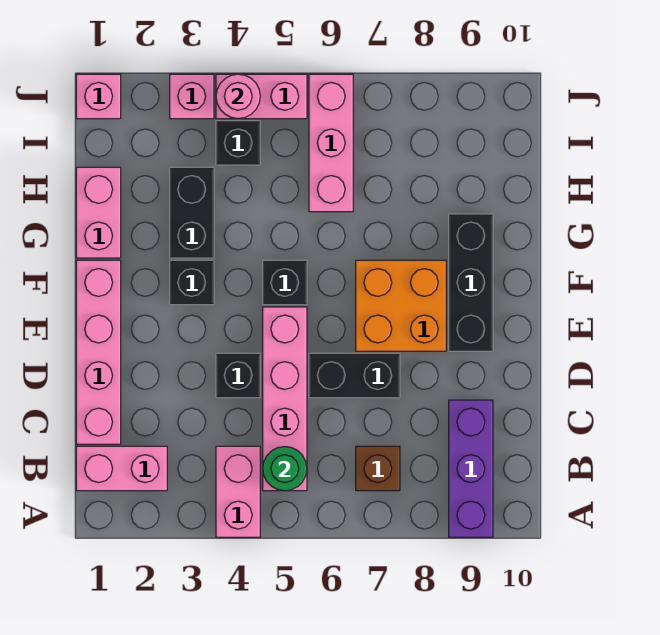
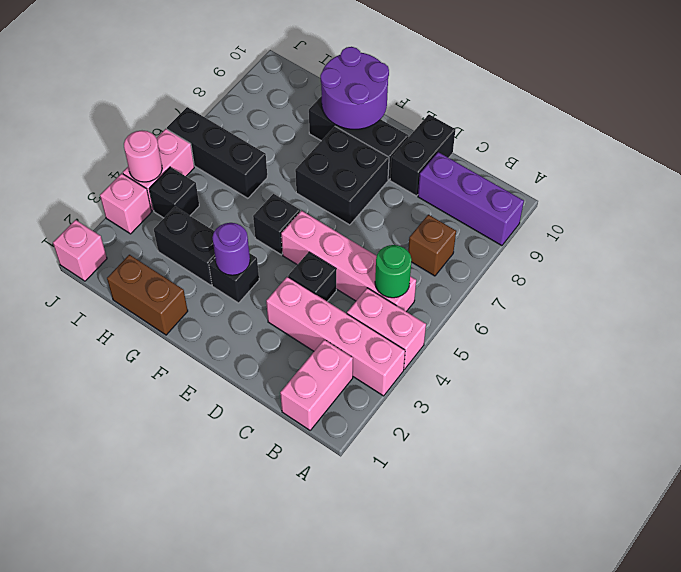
pink 1x4 brick [76,260,121,444] -> pink 1x4 brick moved to [266,277,405,396]
black 1x2 brick [309,353,400,398] -> black 1x2 brick moved to [390,115,455,196]
orange 2x2 brick [356,260,446,351] -> black 2x2 brick [295,127,389,225]
none -> purple 1x1 round brick [212,223,250,275]
none -> purple 2x2 round brick [320,47,389,129]
pink 1x2 brick [76,167,121,258] -> brown 1x2 brick [107,255,188,335]
pink 1x3 brick [309,74,353,212] -> black 1x3 brick [167,107,267,198]

